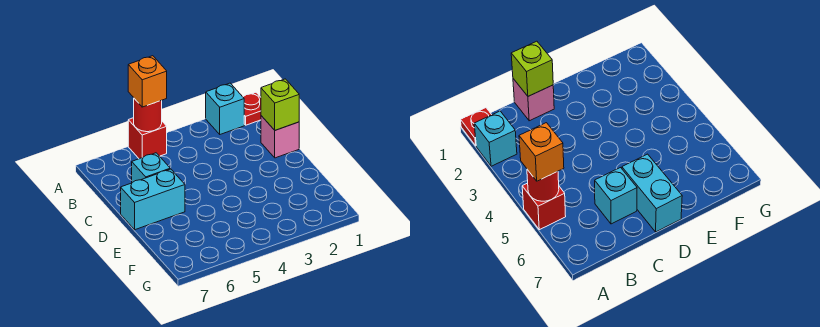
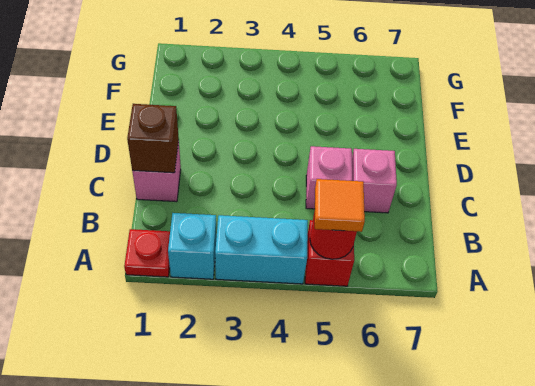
orange 1x1 brick [128,56,167,107] -> orange 1x1 tile [315,179,365,232]
lime 1x1 brick [261,79,299,130] -> brown 1x1 brick [127,104,179,173]
none -> pink 1x1 brick [306,146,352,209]
cyan 1x1 brick [132,153,170,182] -> pink 1x1 brick [352,149,397,213]
cyan 1x2 brick [121,169,185,230] -> cyan 1x2 brick moved to [215,215,308,284]

